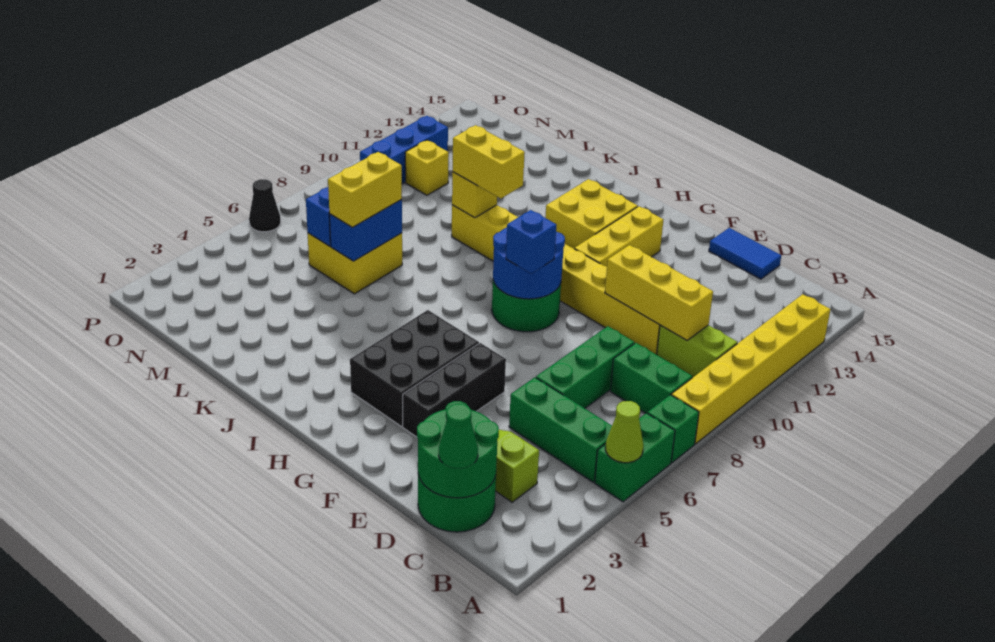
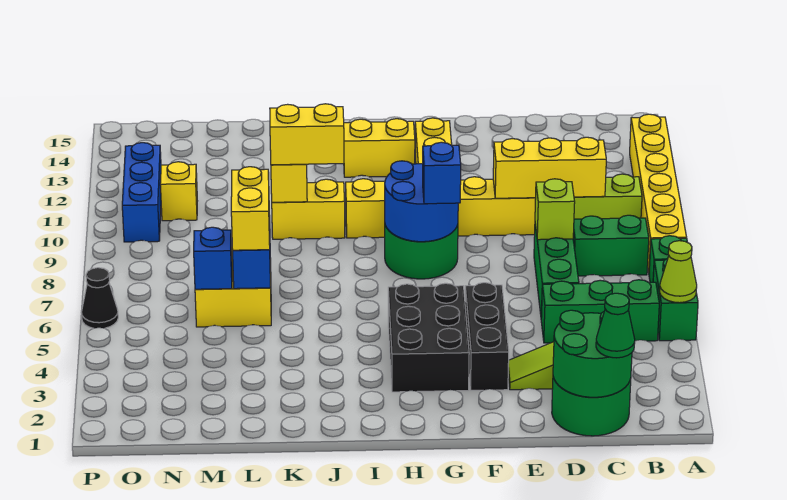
none -> lime 1x1 brick [535,179,575,240]
blue 1x2 tile [709,228,781,279] -> none
yellow 2x2 brick [545,179,638,249] -> yellow 1x2 brick [344,119,415,177]

